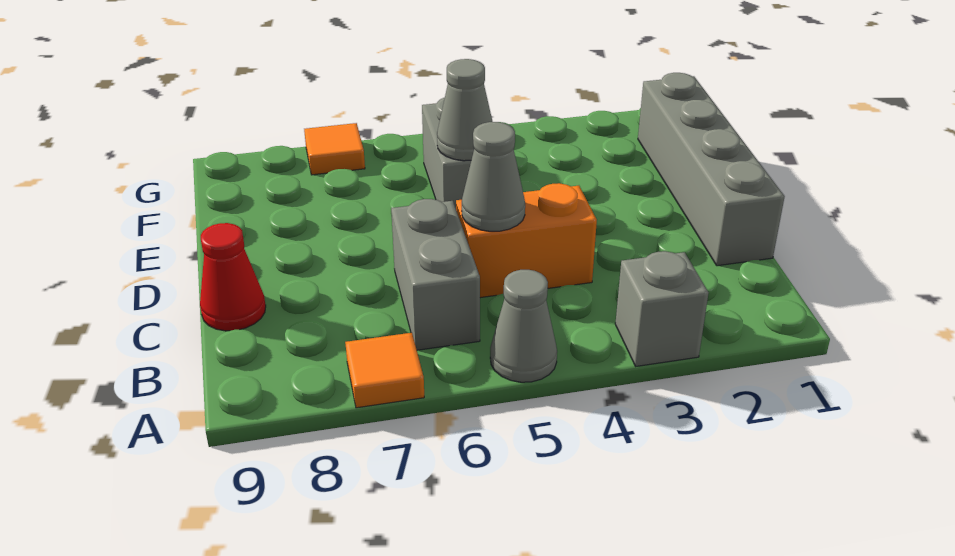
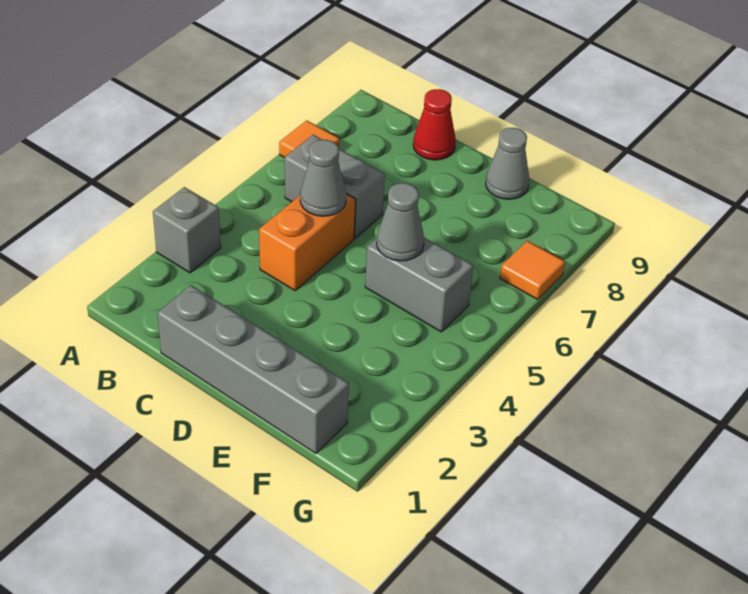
grey 1x1 cone [490,270,557,382] -> grey 1x1 cone moved to [486,128,529,199]

